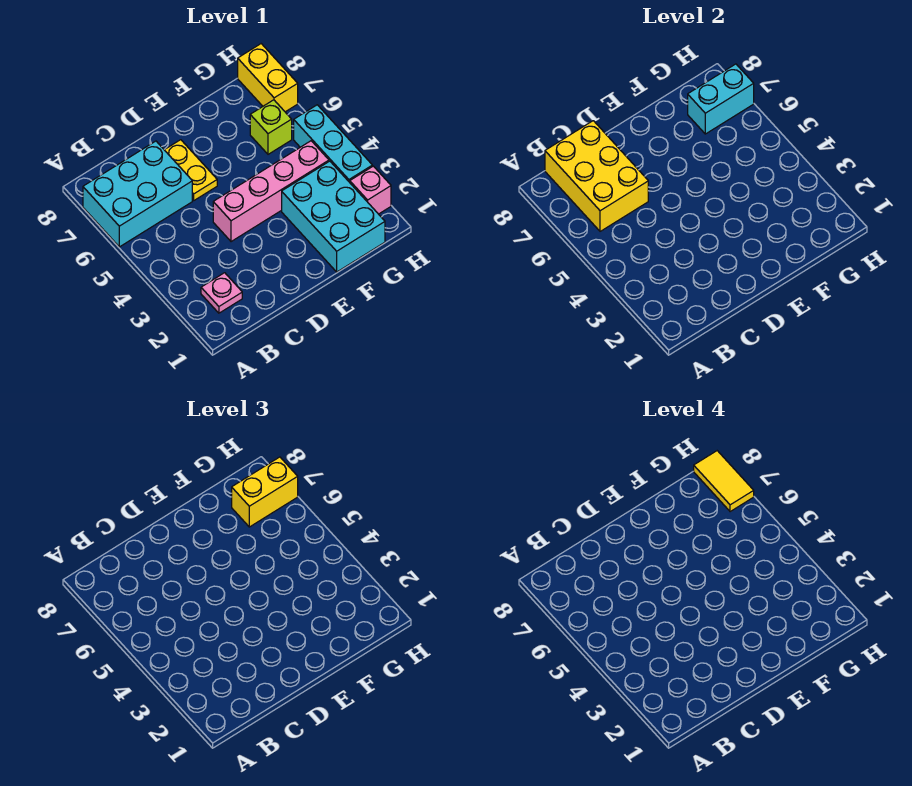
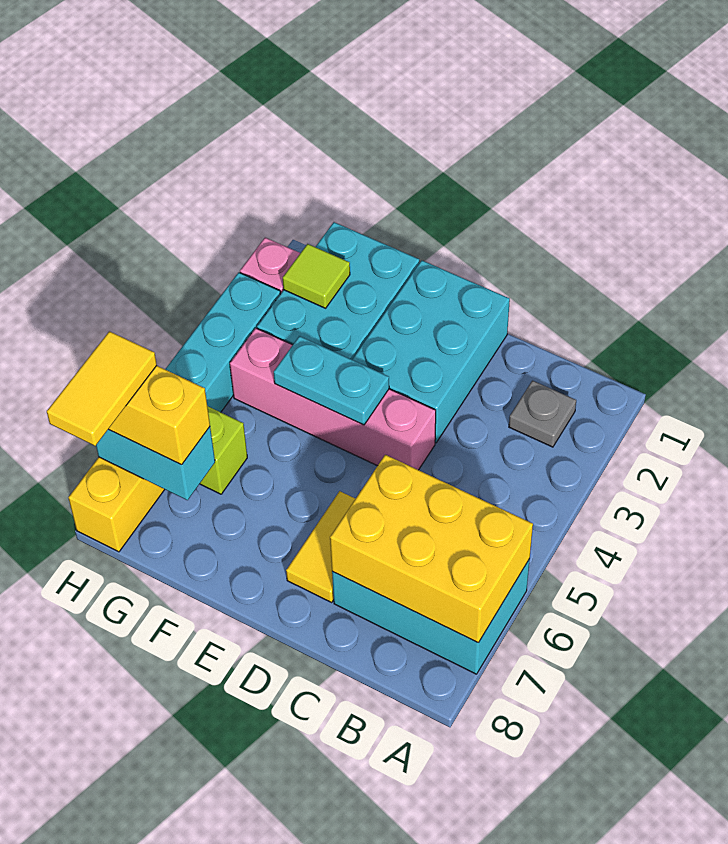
pink 1x1 plate [201,273,242,313] -> grey 1x1 plate [509,381,576,447]
yellow 2x3 brick [545,121,648,231] -> yellow 2x3 brick turned to [330,455,533,643]
none -> cyan 2x3 brick [352,260,510,443]
yellow 1x2 plate [165,140,217,200] -> yellow 1x2 tile [286,491,355,602]
none -> cyan 1x2 plate [274,336,389,425]
none -> lime 1x1 tile [283,244,350,308]

